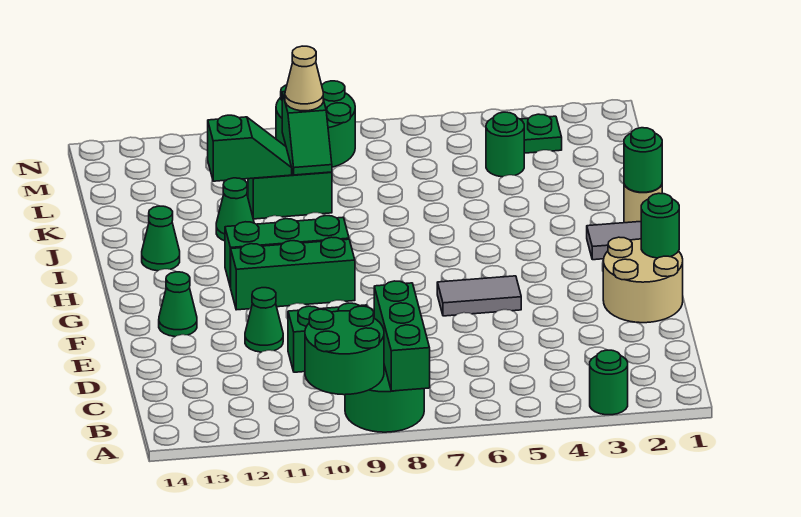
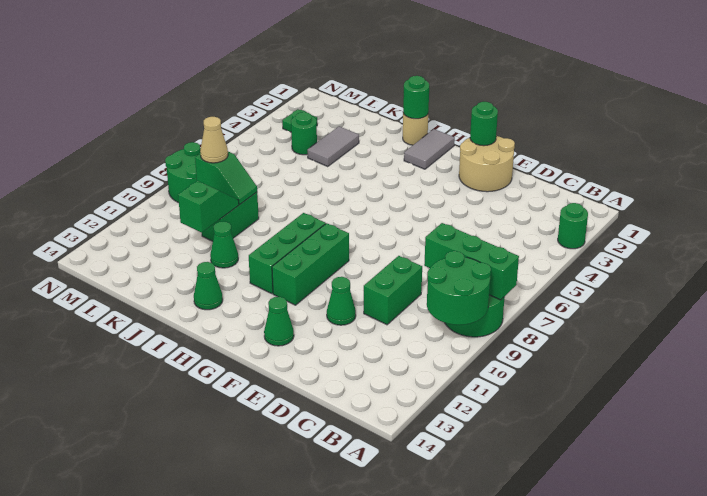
grey 1x2 tile [437,276,521,316] -> grey 1x2 tile moved to [307,126,359,167]

